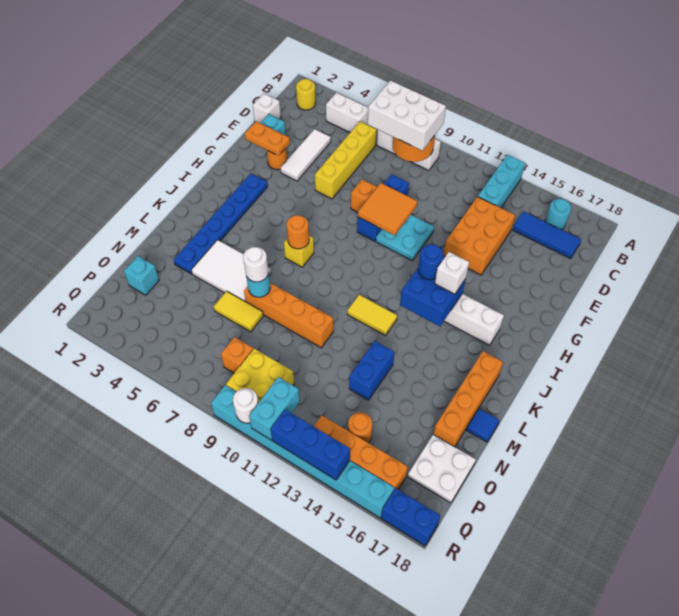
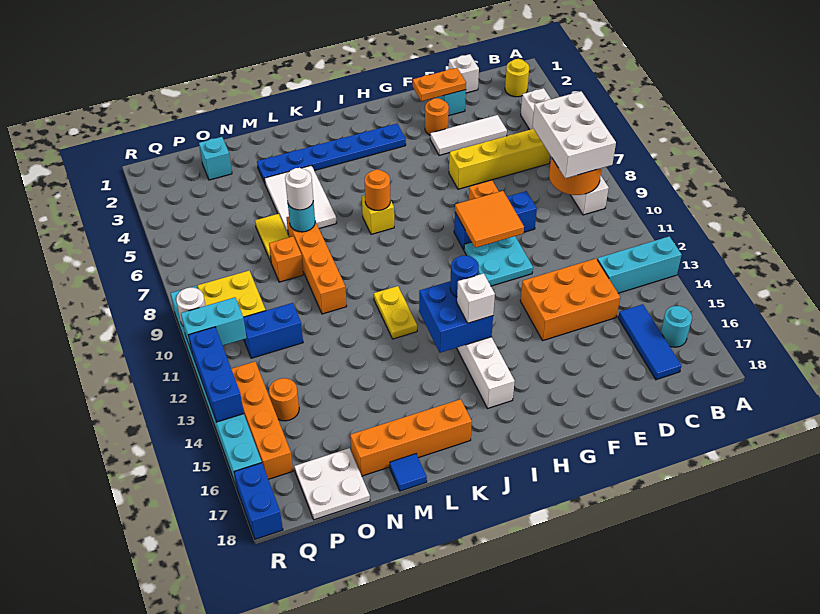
orange 1x2 plate [245,121,290,156] -> orange 1x2 plate turned to [413,68,466,101]
yellow 1x2 tile [347,295,397,336] -> yellow 1x2 plate [374,286,417,339]
blue 1x2 brick [349,341,394,400] -> blue 1x2 brick moved to [243,303,303,358]
orange 1x1 brick [221,337,253,373] -> orange 1x1 brick moved to [269,237,303,282]

